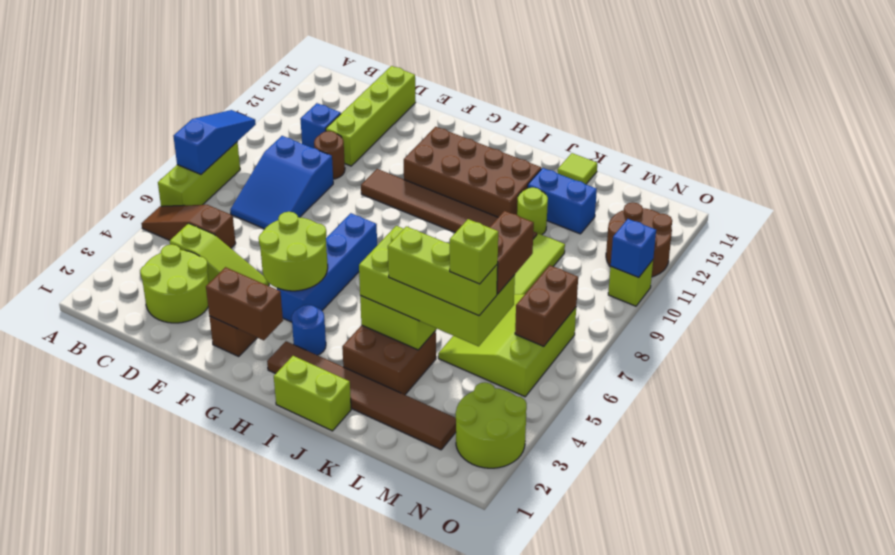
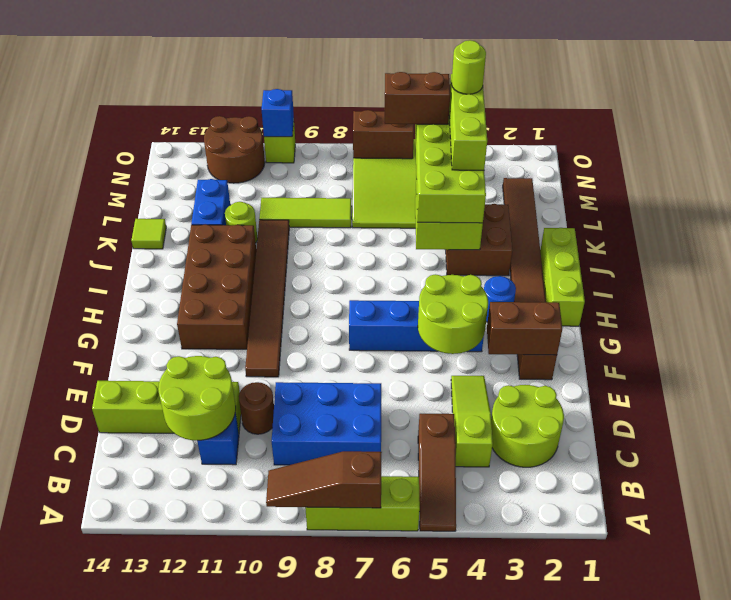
blue 1x3 slope [173,110,256,174] -> brown 1x3 slope [266,451,382,508]
blue 2x3 slope [230,136,333,229] -> blue 2x3 brick [272,382,381,465]
brown 1x2 brick [206,267,283,340] -> brown 1x2 brick turned to [487,302,562,355]
lime 1x2 brick [274,356,351,431] -> lime 1x3 brick [540,228,585,326]
lime 1x1 brick [450,219,498,284] -> lime 1x1 round brick [451,40,486,94]
lime 2x2 round brick [456,382,527,468] -> lime 2x2 round brick moved to [158,356,236,441]

